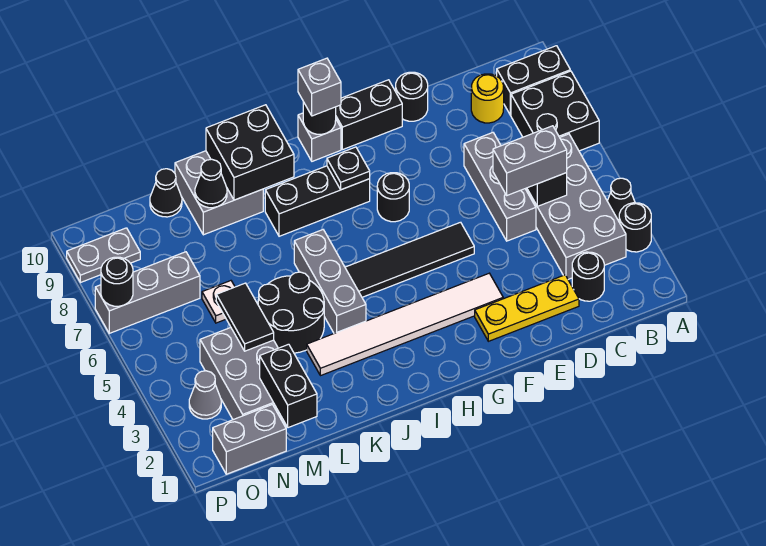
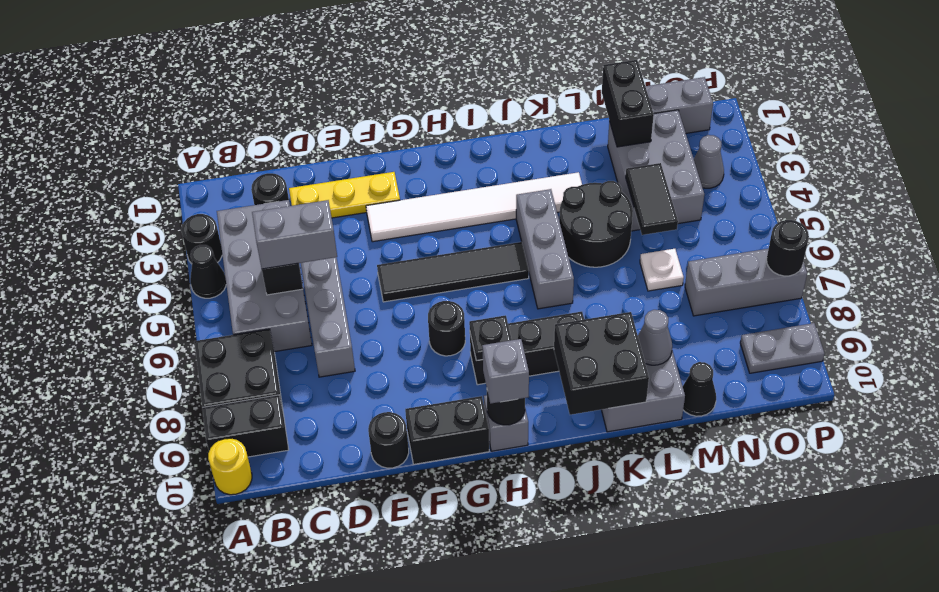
yellow 1x1 round brick [471,74,504,123] -> yellow 1x1 round brick moved to [208,438,252,495]
black 1x1 cone [195,159,227,208] -> grey 1x1 cone [638,310,672,365]

